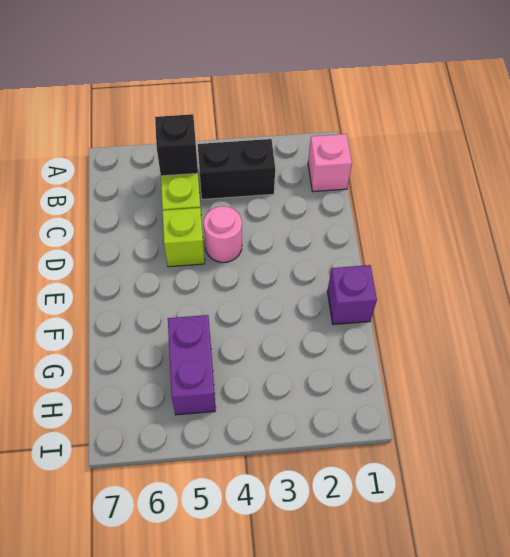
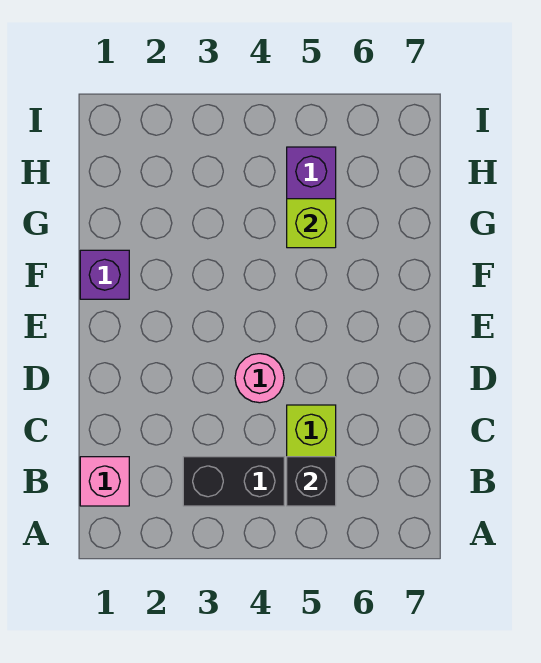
lime 1x1 brick [162,208,205,267] -> lime 1x1 brick moved to [287,199,336,248]

